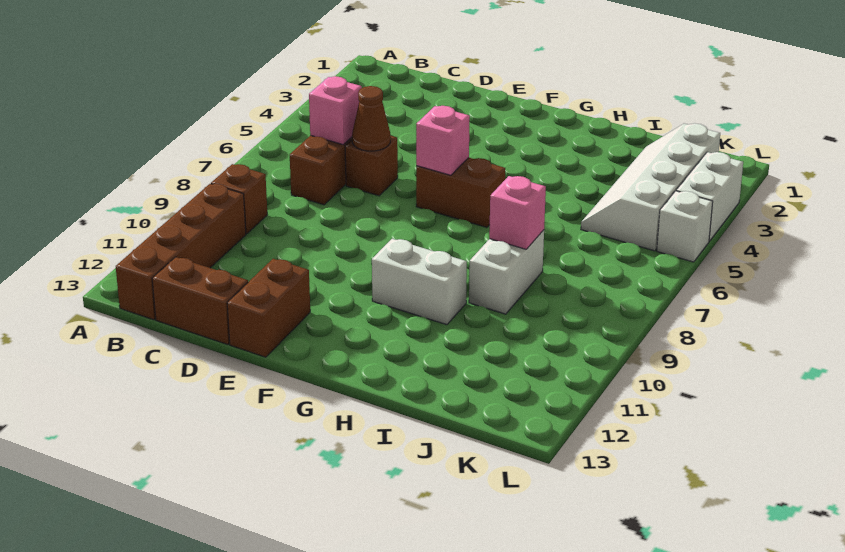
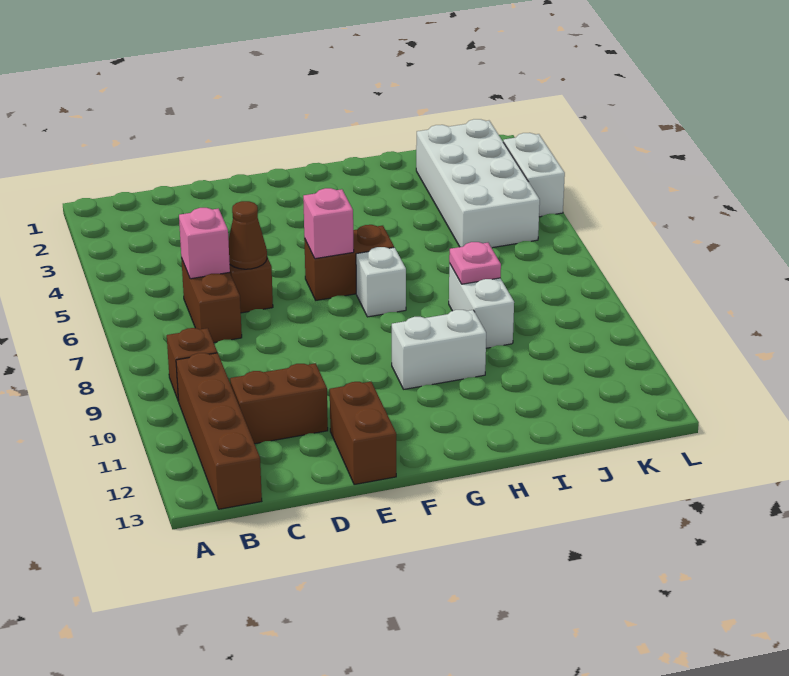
brown 1x2 brick [152,257,248,344] -> brown 1x2 brick moved to [230,363,328,444]
pink 1x1 brick [489,176,546,249] -> pink 1x1 plate [449,242,501,284]
white 2x4 slope [581,123,720,251] -> white 2x4 brick [416,119,540,248]
white 1x1 brick [657,191,713,262] -> white 1x1 brick moved to [356,247,406,317]

